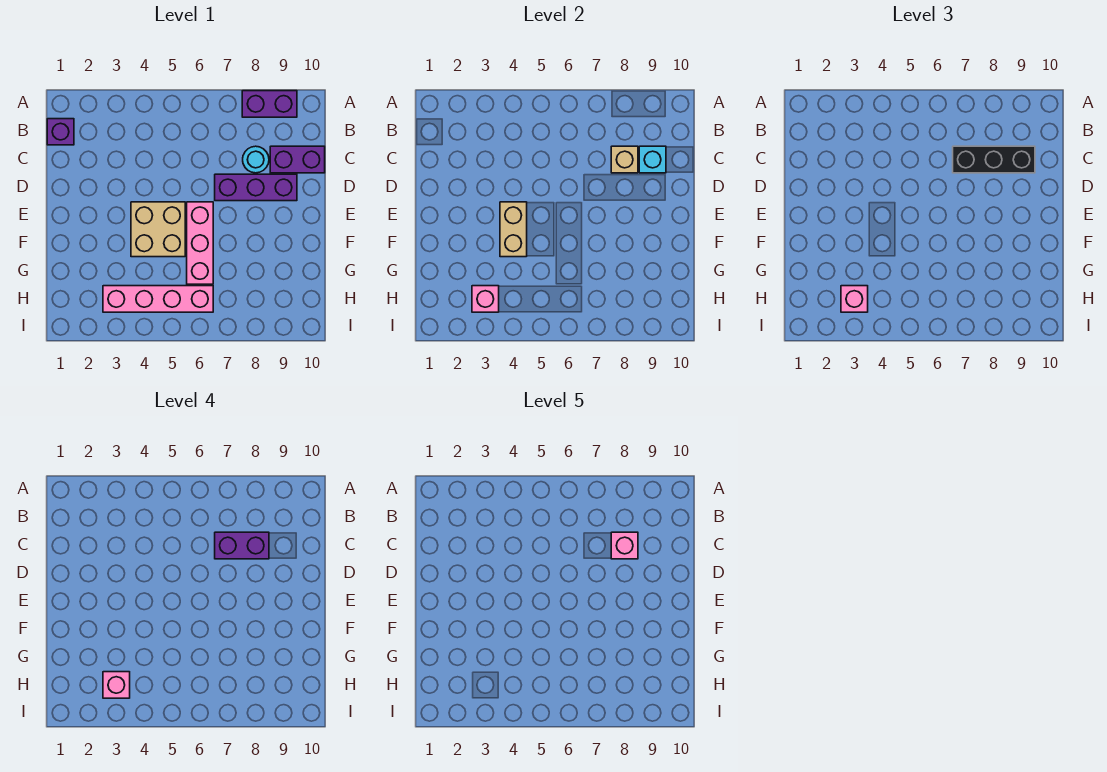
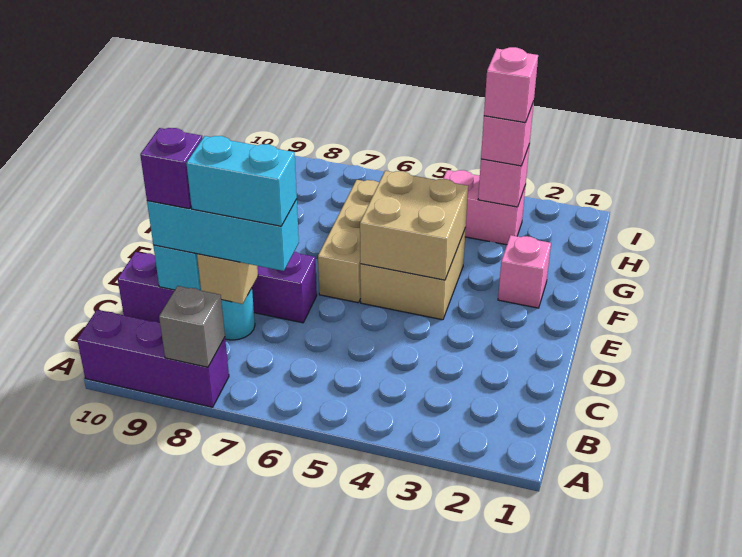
purple 1x2 brick [242,91,297,117] -> purple 1x3 brick [77,310,229,407]
none -> grey 1x1 brick [159,286,225,367]
purple 1x1 brick [47,119,74,145] -> purple 1x1 brick moved to [140,128,202,209]
black 1x3 brick [953,146,1035,173] -> cyan 1x3 brick [147,200,299,271]
purple 1x2 brick [215,532,269,559] -> cyan 1x2 brick [186,136,297,226]
pink 1x1 brick [611,532,638,559] -> pink 1x1 brick moved to [498,235,551,308]
tan 1x2 brick [500,202,527,257] -> tan 2x2 brick [360,171,468,280]
pink 1x3 brick [187,202,213,284] -> tan 1x3 brick [318,180,379,303]
pink 1x4 brick [103,286,213,312] -> pink 1x2 brick [443,170,526,245]

